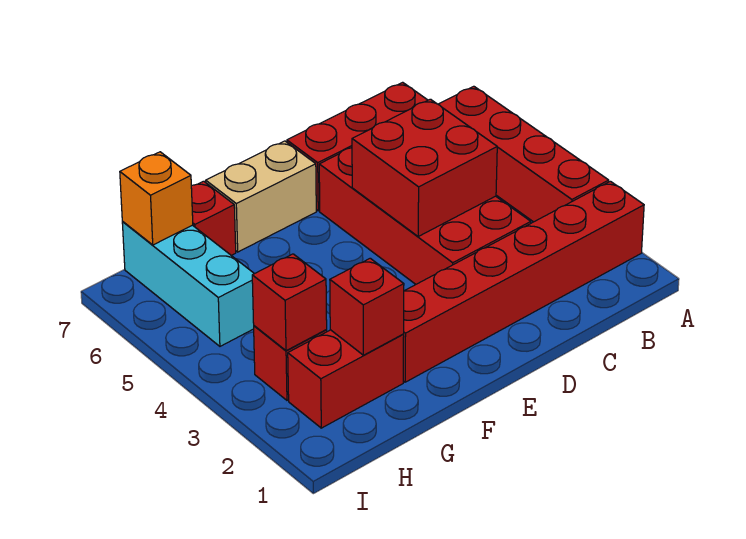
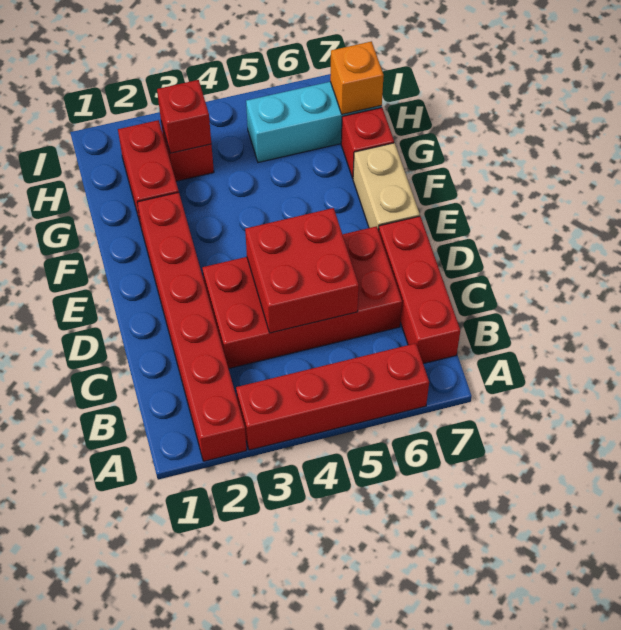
red 1x1 brick [330,258,404,355] -> none

